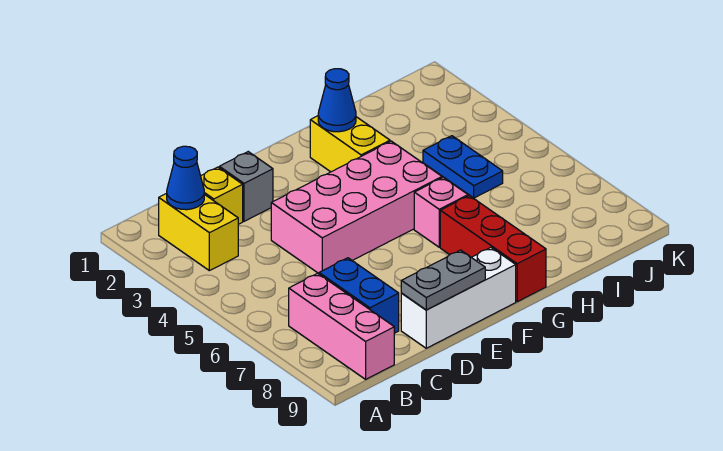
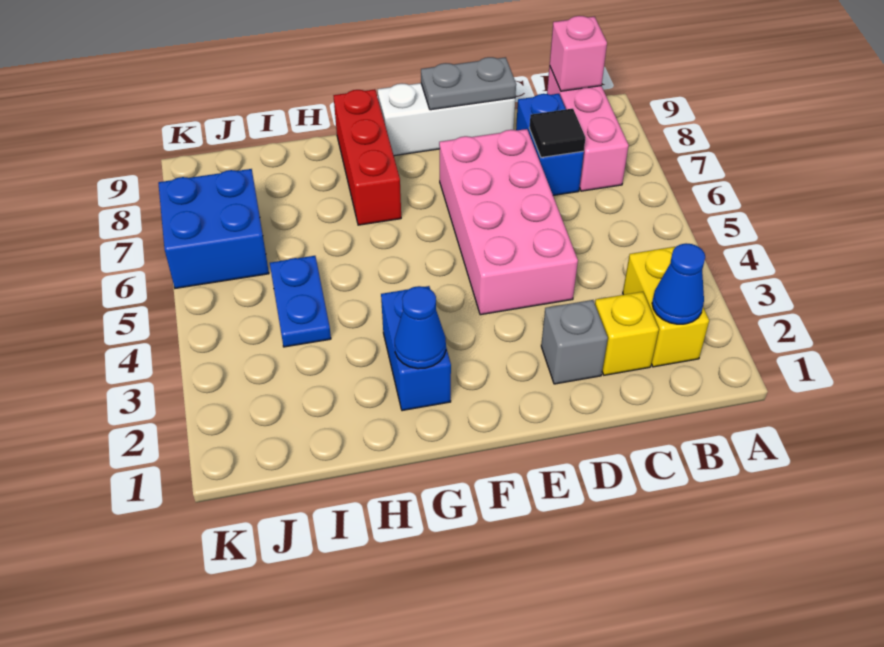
none -> black 1x1 tile [529,109,585,157]
pink 2x4 brick [271,141,442,273] -> pink 2x4 brick turned to [439,129,578,315]
yellow 1x2 brick [310,116,390,172] -> blue 1x2 brick [381,286,451,411]
pink 1x1 brick [414,177,468,247] -> pink 1x1 brick moved to [550,16,607,91]
none -> blue 2x2 brick [158,169,269,288]

